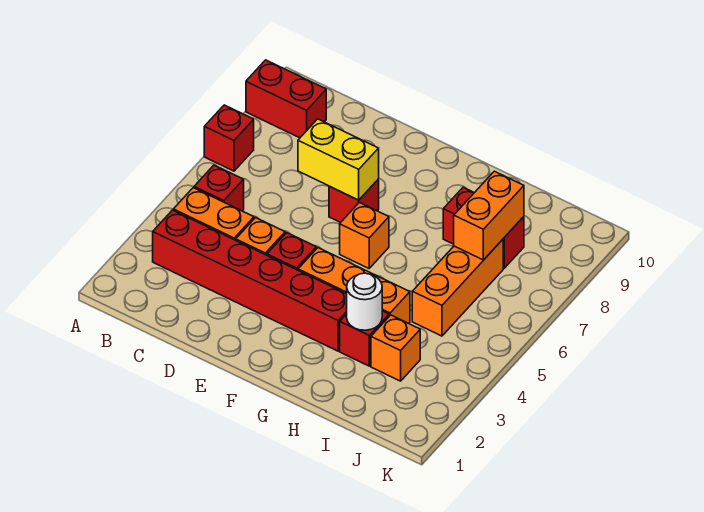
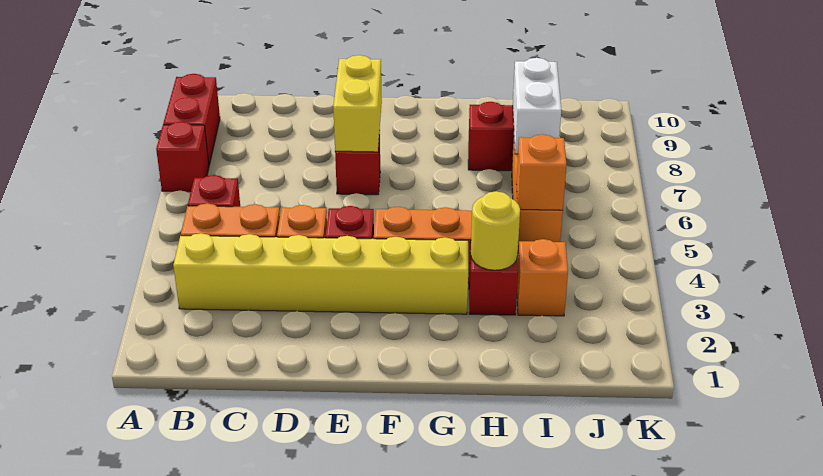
red 1x2 brick [246,60,326,138] -> red 1x2 brick turned to [163,74,220,165]
red 1x6 brick [153,210,347,351] -> yellow 1x6 brick [173,233,468,314]
yellow 1x2 brick [298,119,379,200] -> yellow 1x2 brick turned to [333,55,382,152]
orange 1x1 brick [340,202,389,268] -> orange 1x1 brick moved to [516,134,567,210]
white 1x1 round brick [347,273,382,330] -> yellow 1x1 round brick [471,191,520,270]
orange 1x2 brick [454,171,524,260] -> white 1x2 brick [513,58,561,154]

